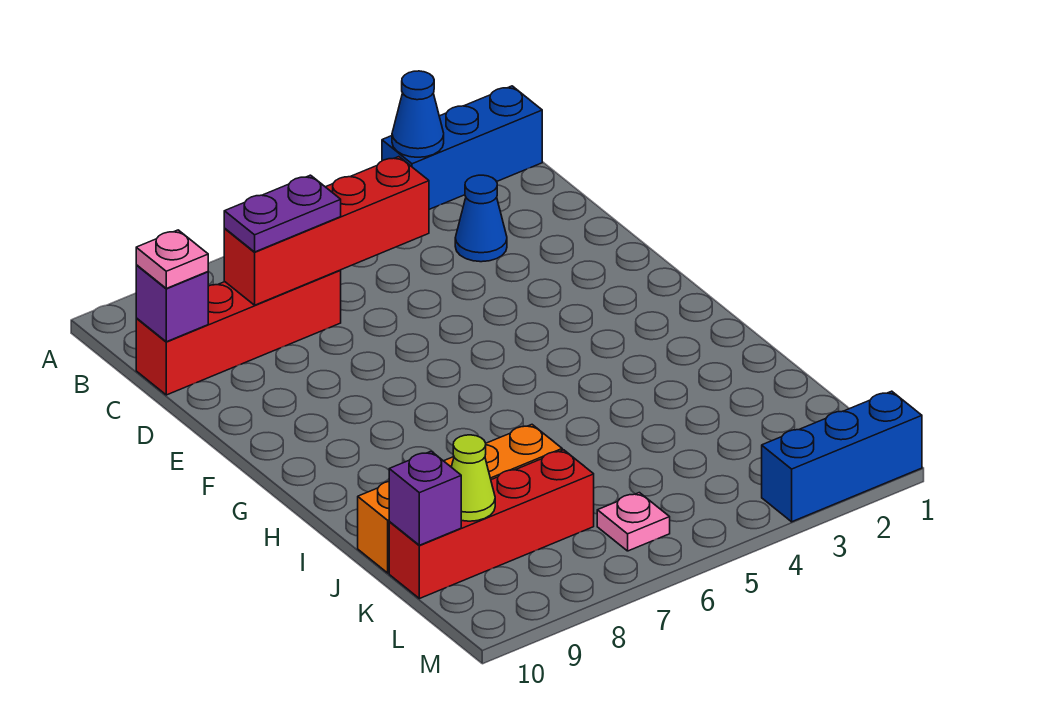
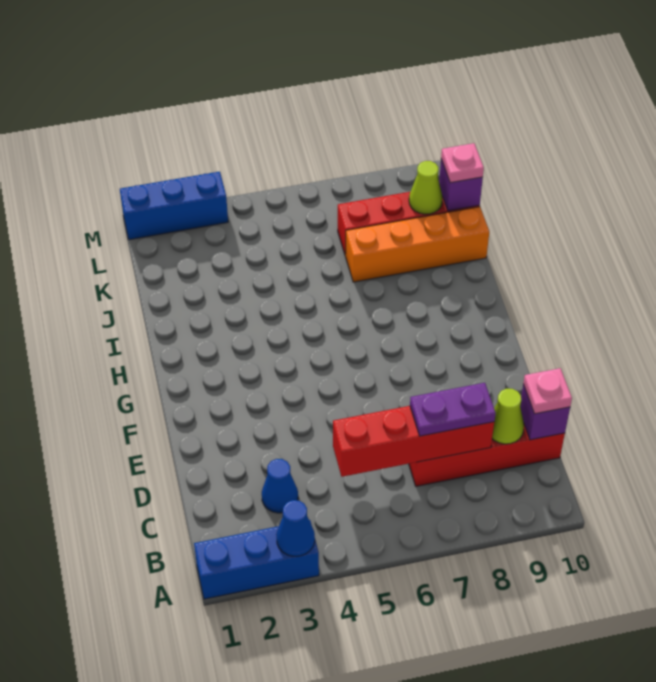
none -> lime 1x1 cone [492,389,524,444]
pink 1x1 plate [597,493,670,551] -> pink 1x1 plate moved to [441,143,484,183]

